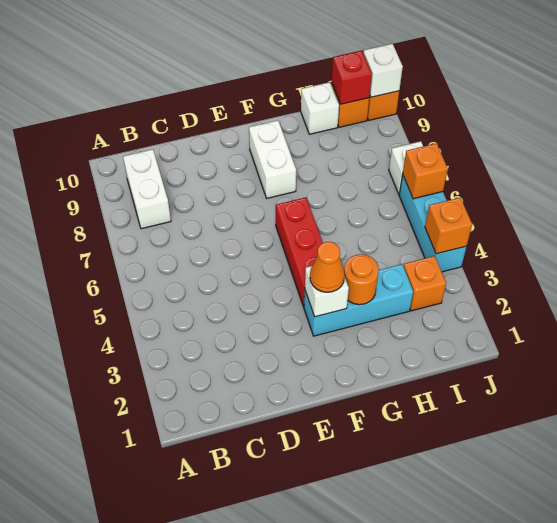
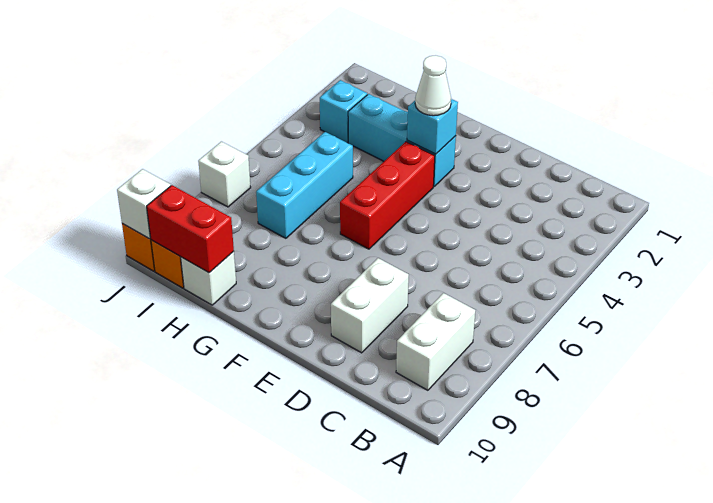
white 1x1 brick [305,266,349,317] -> cyan 1x1 brick [407,99,458,154]
orange 1x1 cone [310,242,345,292] -> white 1x1 cone [415,55,451,116]
white 1x2 brick [249,120,296,198] -> white 1x2 brick moved to [331,258,409,353]
orange 1x1 round brick [344,254,379,305] -> none
orange 1x1 brick [404,256,446,311] -> cyan 1x1 brick [320,80,367,142]
red 1x1 brick [332,51,372,104] -> red 1x2 brick [147,185,234,273]
cyan 1x3 brick [399,175,467,272] -> cyan 1x3 brick moved to [256,132,353,238]
orange 1x1 brick [425,198,472,254] -> none
orange 1x1 brick [403,143,448,199] -> none

